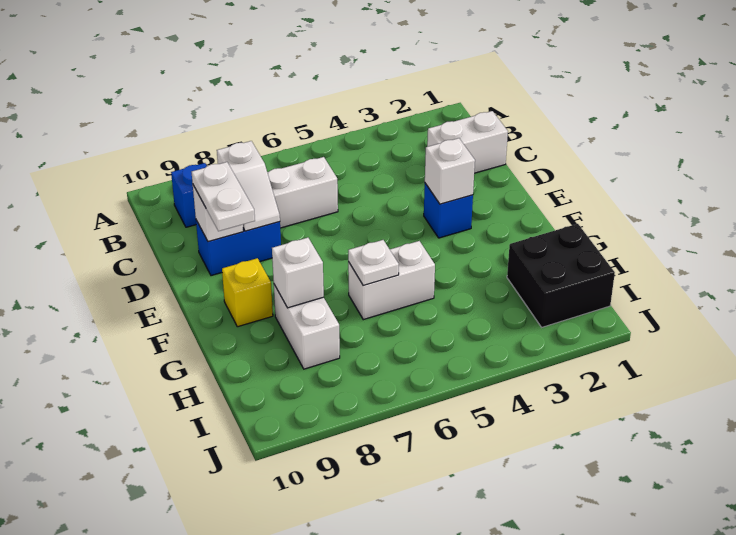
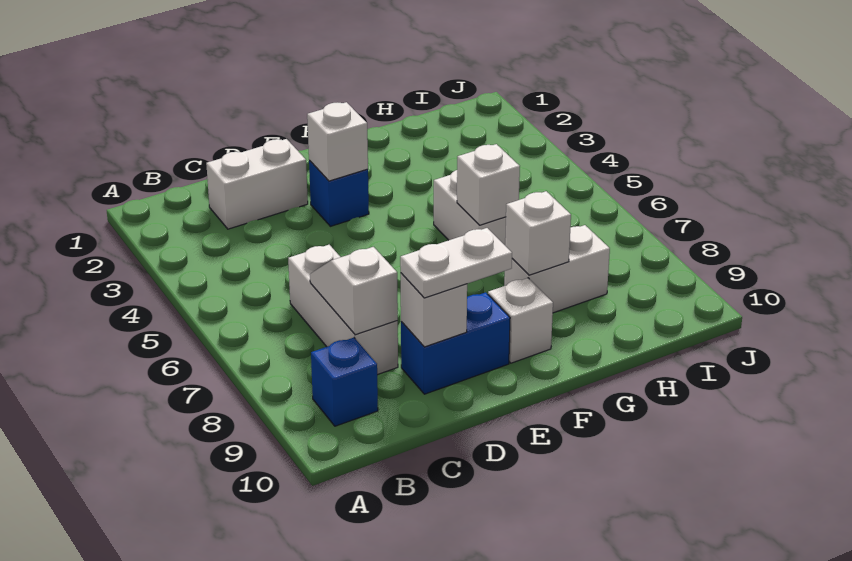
white 1x2 brick [427,111,508,173] -> white 1x2 brick turned to [206,139,308,229]
white 1x2 slope [217,141,280,231] -> white 1x2 slope turned to [310,247,398,335]
blue 1x2 brick [196,220,281,276] -> blue 1x2 brick turned to [401,292,510,394]
yellow 1x1 brick [222,258,273,327] -> white 1x1 brick [488,278,553,363]
white 1x1 plate [348,240,399,285] -> white 1x1 brick [457,144,520,225]
black 2x2 brick [507,224,615,327] -> none

